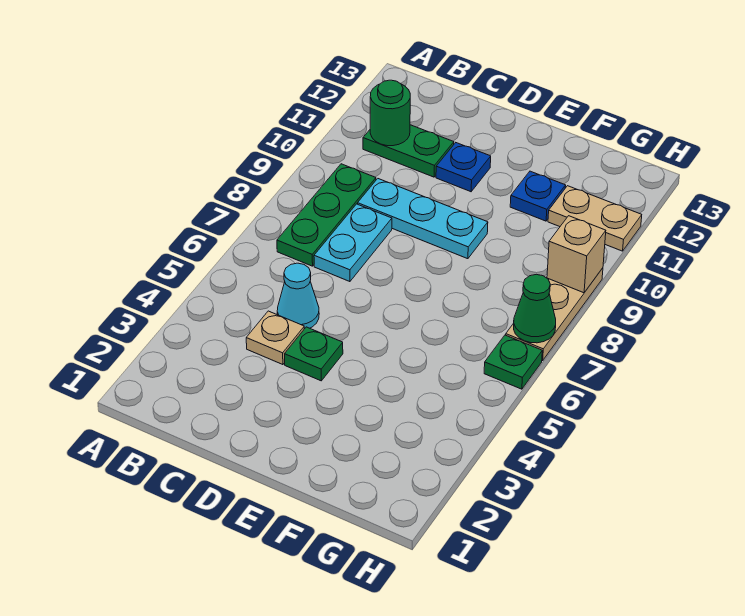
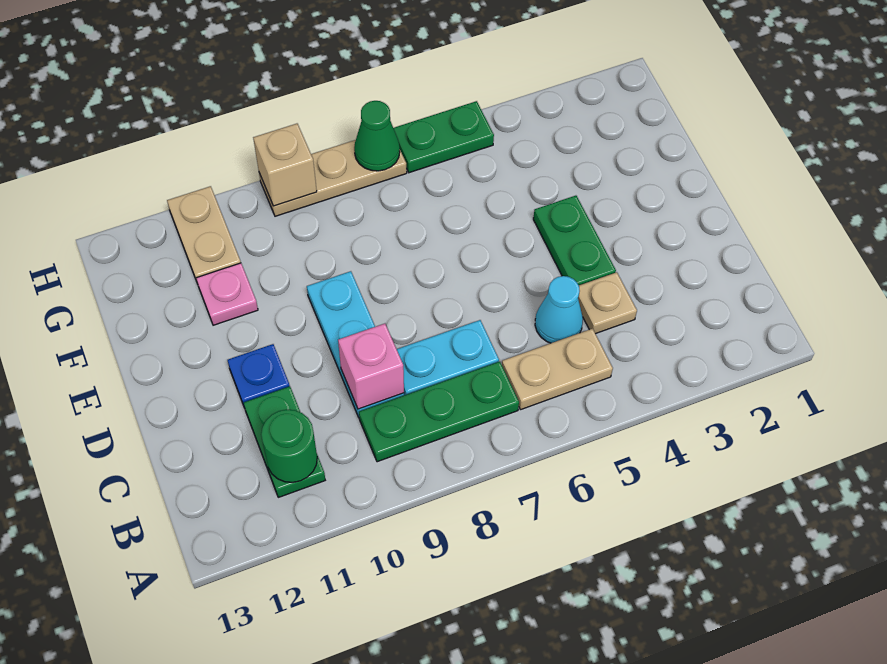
none -> tan 1x2 plate [502,329,613,410]
none -> pink 1x1 brick [338,324,404,409]
green 1x1 plate [285,327,343,381] -> green 1x2 plate [533,196,616,285]
blue 1x1 plate [510,171,566,221] -> pink 1x1 plate [196,263,258,325]
green 1x1 plate [484,335,542,389] -> green 1x2 plate [394,101,494,173]

